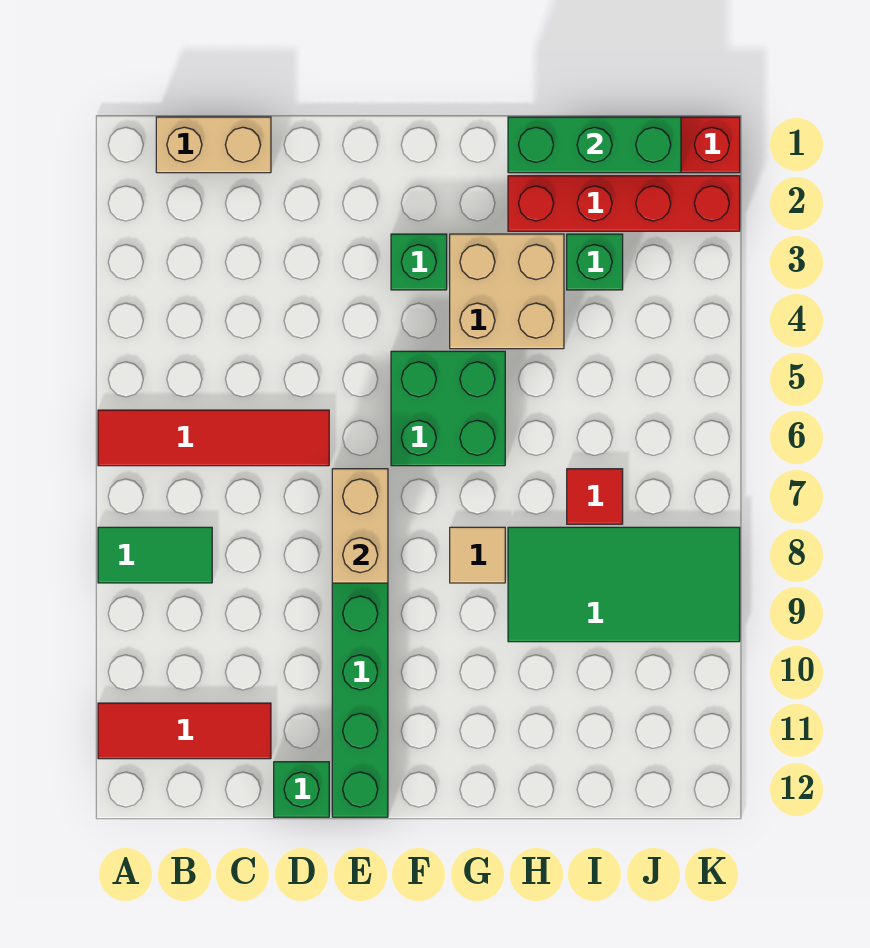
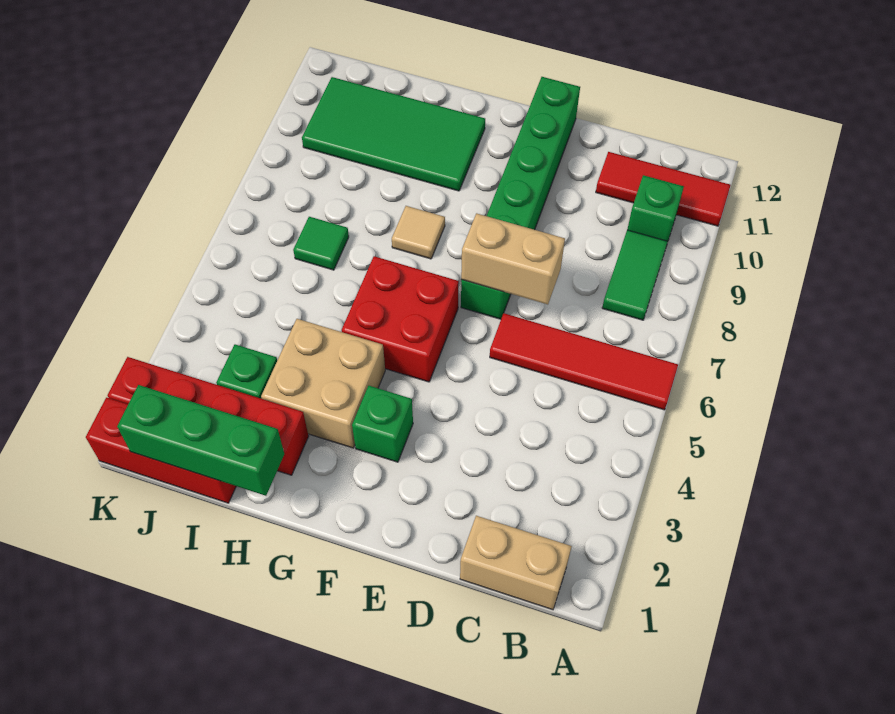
green 1x2 tile [98,527,212,583] -> green 1x2 tile turned to [602,230,668,320]
green 1x1 brick [274,762,329,817] -> green 1x1 brick moved to [627,175,684,241]
tan 1x2 brick [332,469,388,583] -> tan 1x2 brick turned to [461,213,565,304]
green 2x2 brick [391,351,505,466] -> red 2x2 brick [342,256,459,382]
green 2x4 tile [508,527,740,642] -> green 2x4 tile moved to [302,77,485,191]
red 1x1 tile [567,469,623,524] -> green 1x1 tile [293,217,349,270]

